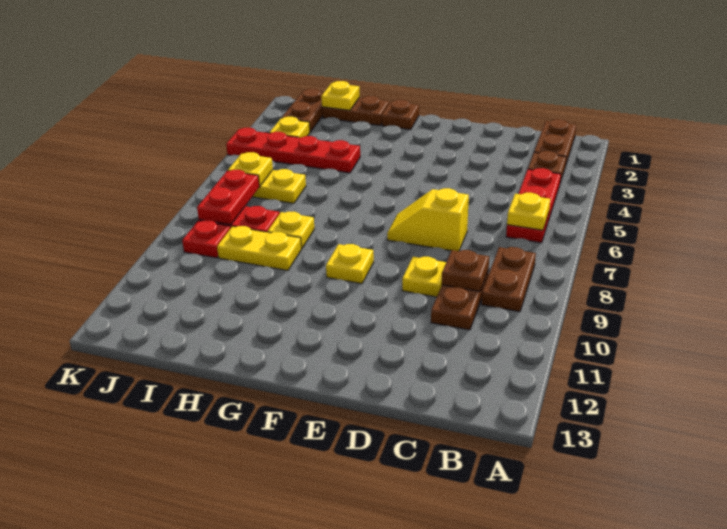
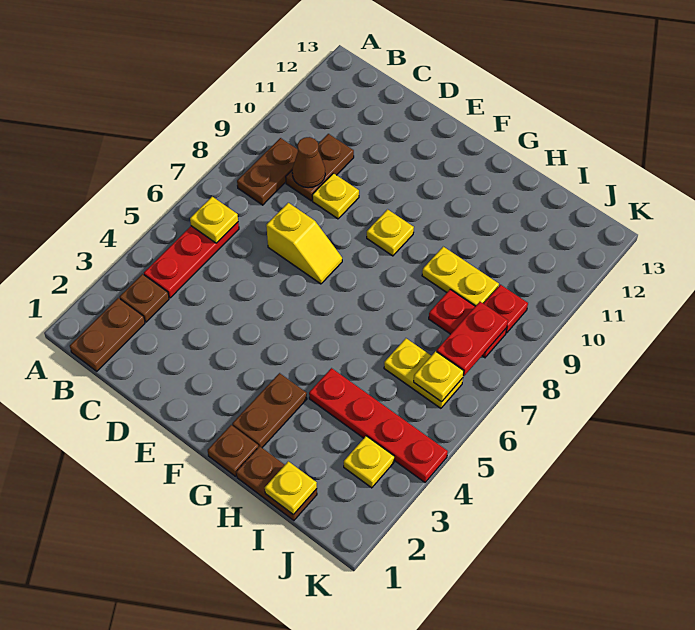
brown 1x1 plate [442,250,489,291] -> brown 1x1 cone [292,137,325,188]
yellow 1x1 plate [267,212,314,249] -> none
brown 1x2 plate [282,89,323,132] -> brown 1x2 plate moved to [232,373,307,447]

